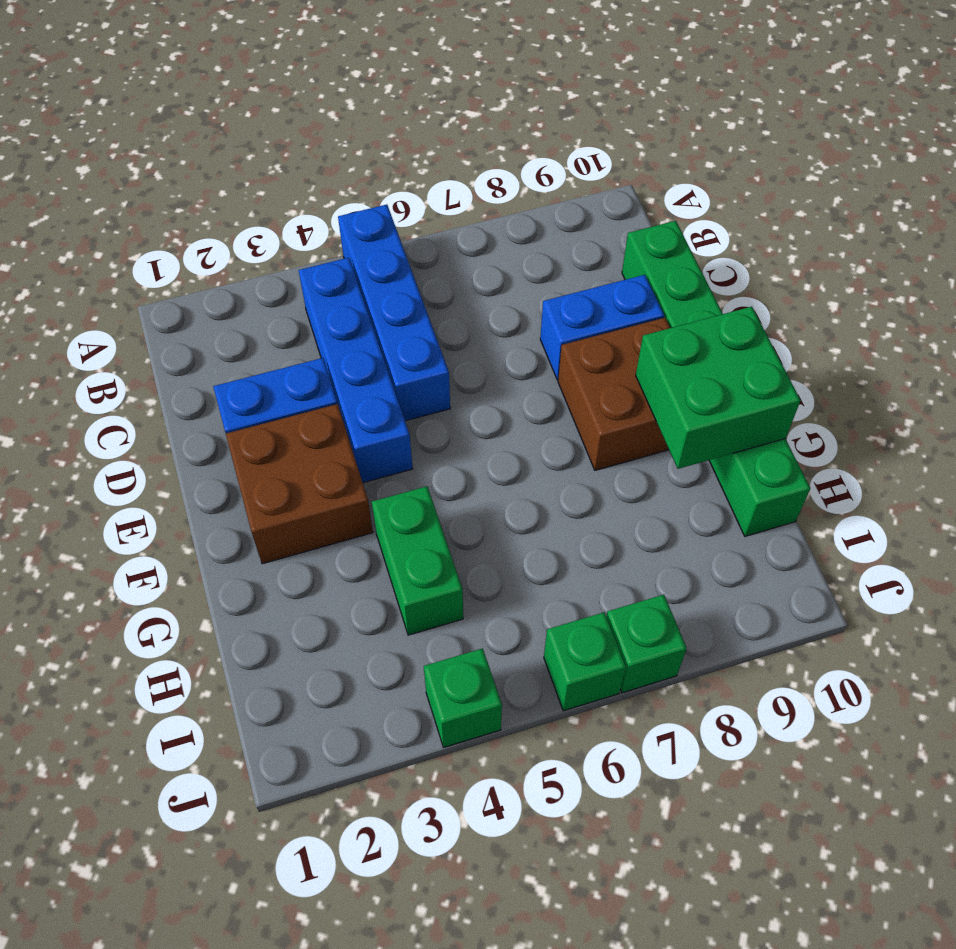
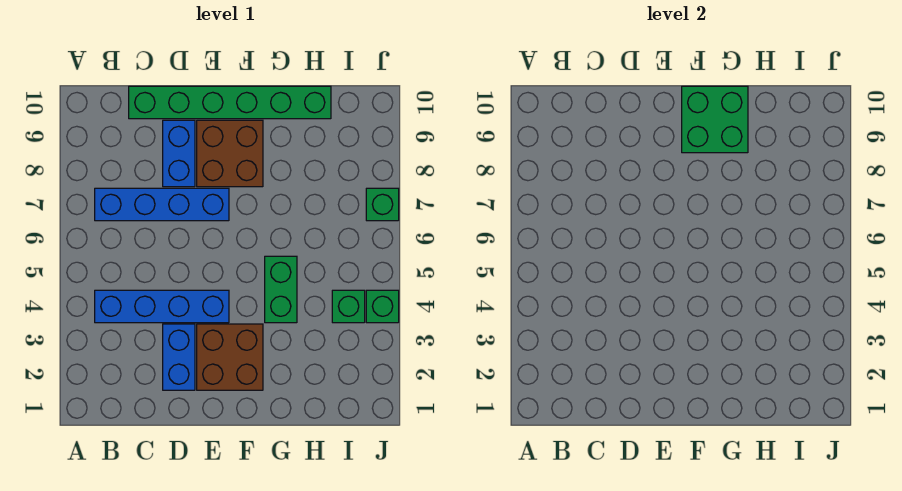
blue 1x4 brick [338,205,450,421] -> blue 1x4 brick moved to [95,188,229,221]
green 1x2 brick [372,486,463,635] -> green 1x2 brick turned to [265,256,297,323]
green 1x1 brick [544,612,626,711] -> green 1x1 brick moved to [332,290,365,323]

